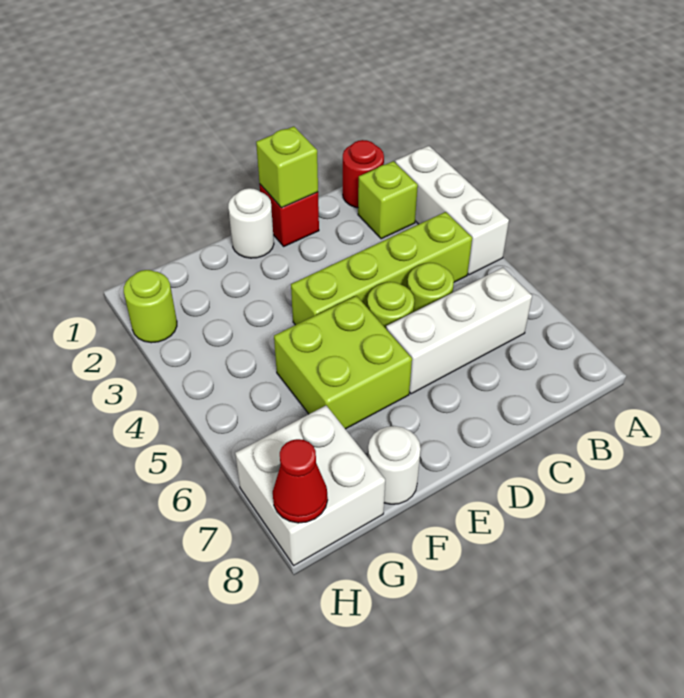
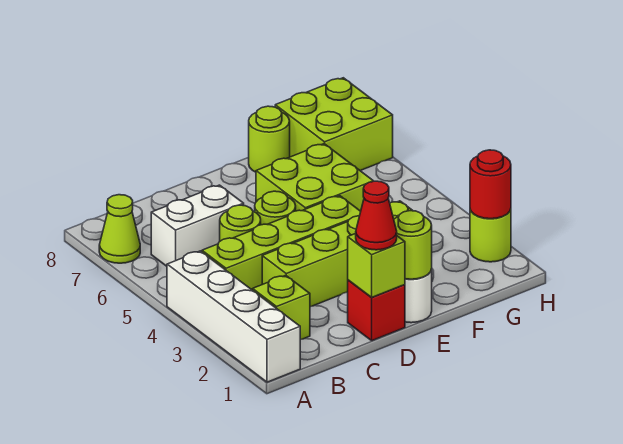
white 1x3 brick [395,146,509,275] -> white 1x4 brick [167,251,300,382]
none -> lime 1x1 cone [99,195,140,263]
red 1x1 round brick [343,140,384,208] -> red 1x1 round brick moved to [470,150,511,219]
white 1x3 brick [386,268,532,394] -> white 1x2 brick [151,185,244,266]
none -> lime 1x4 brick [262,201,413,307]
none -> lime 1x1 round brick [394,211,432,279]
white 1x1 round brick [368,426,421,504] -> lime 1x1 round brick [249,106,290,172]
white 2x2 brick [235,406,385,565] -> lime 2x2 brick [275,78,393,171]
red 1x1 cone [273,439,328,523] -> red 1x1 cone moved to [356,181,397,250]

